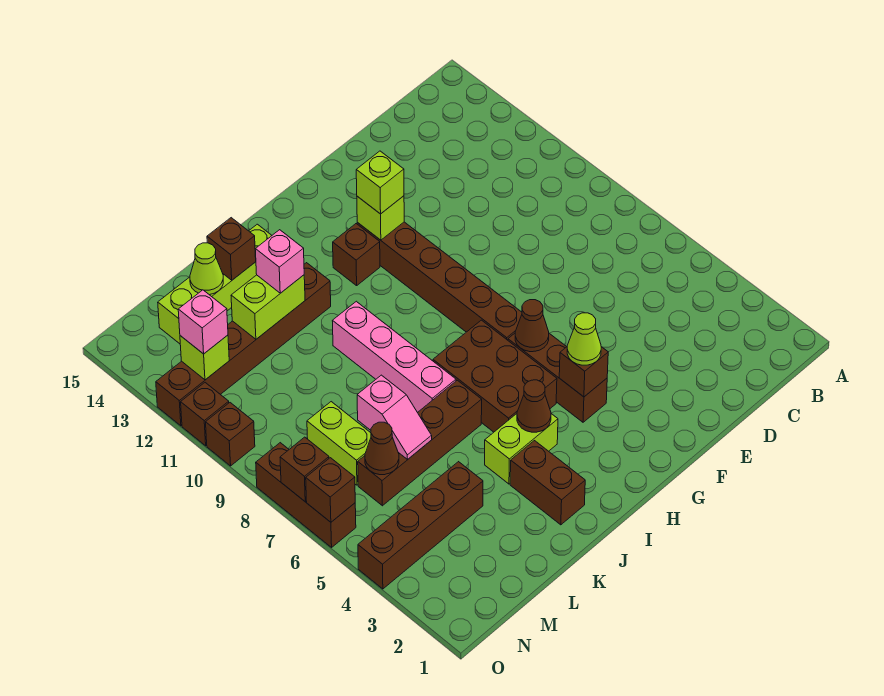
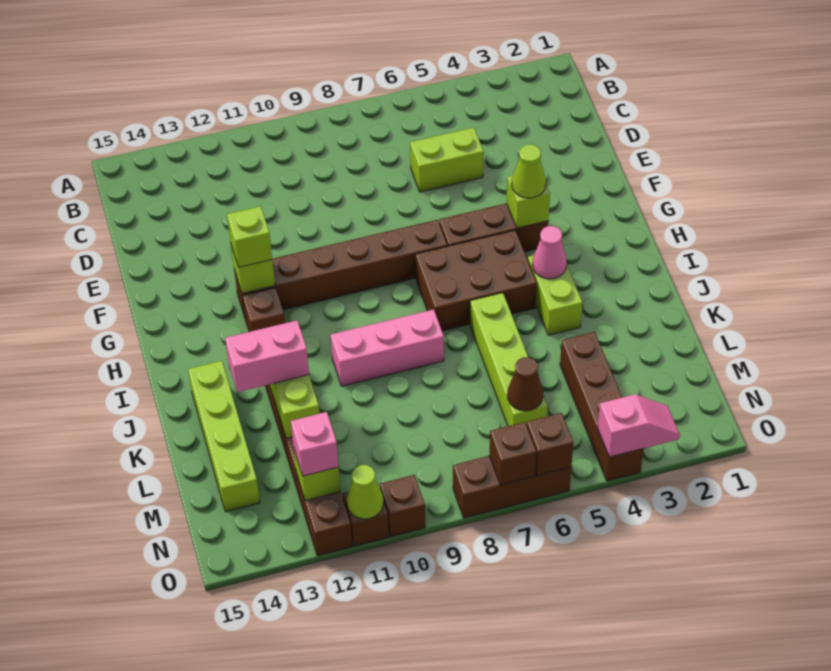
brown 1x1 brick [559,347,608,397] -> lime 1x1 brick [506,175,550,228]
brown 1x1 cone [515,300,549,352] -> none
brown 1x1 cone [517,380,551,432] -> pink 1x1 cone [532,226,567,279]
brown 1x2 brick [510,441,585,525] -> none
brown 1x4 brick [358,380,482,506] -> lime 1x4 brick [470,293,548,426]
pink 1x4 brick [333,301,456,412] -> pink 1x3 brick [331,309,444,386]
pink 1x1 brick [255,230,304,293] -> pink 1x2 brick [225,321,309,392]
brown 1x1 brick [207,218,256,280] -> none
pink 1x2 slope [357,375,432,459] -> pink 1x2 slope moved to [598,394,680,457]
lime 1x1 cone [190,243,223,295] -> lime 1x1 cone moved to [347,465,384,519]
lime 1x2 brick [307,402,371,485] -> lime 1x2 brick moved to [410,128,484,192]

